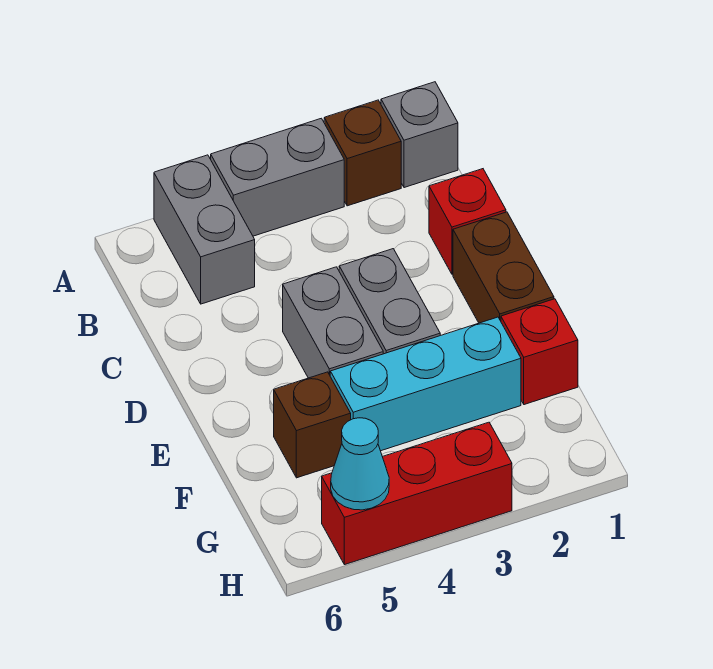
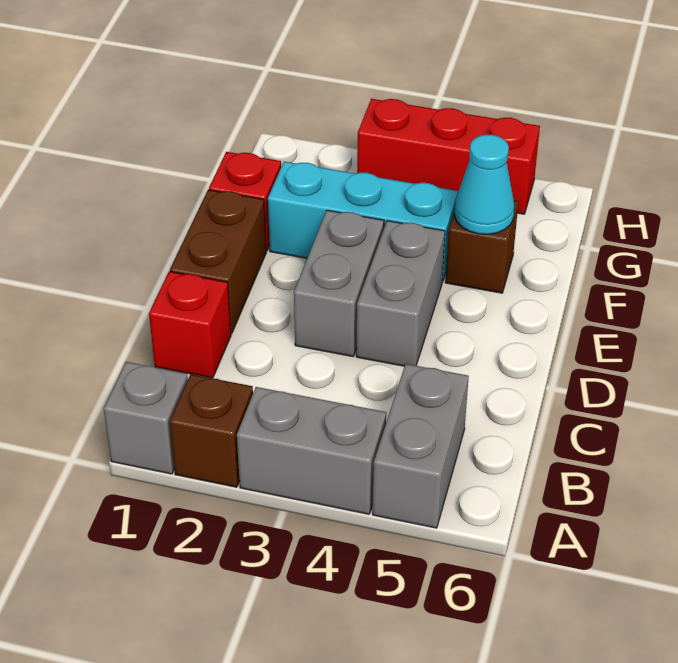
cyan 1x1 cone [331,418,389,510] -> cyan 1x1 cone moved to [454,135,514,234]

